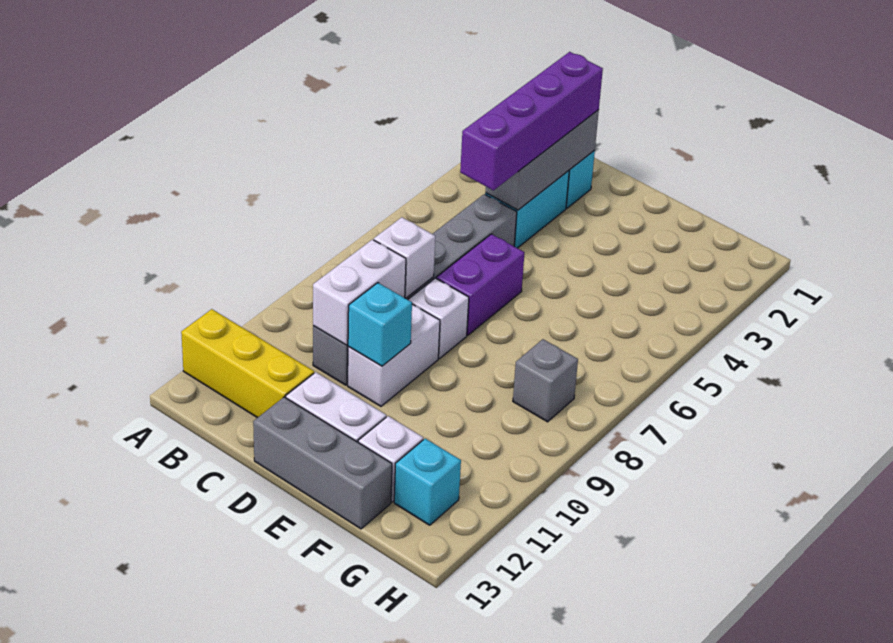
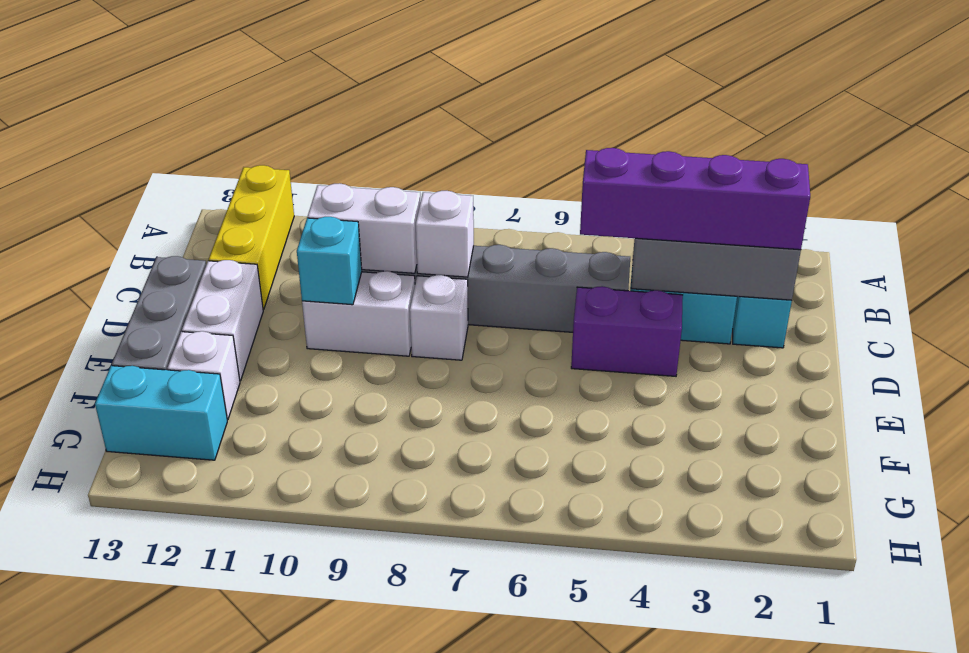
purple 1x2 brick [437,234,524,335] -> purple 1x2 brick moved to [571,286,683,376]
grey 1x1 brick [513,339,578,422] -> none
cyan 1x1 brick [394,439,461,525] -> cyan 1x2 brick [95,366,227,460]

